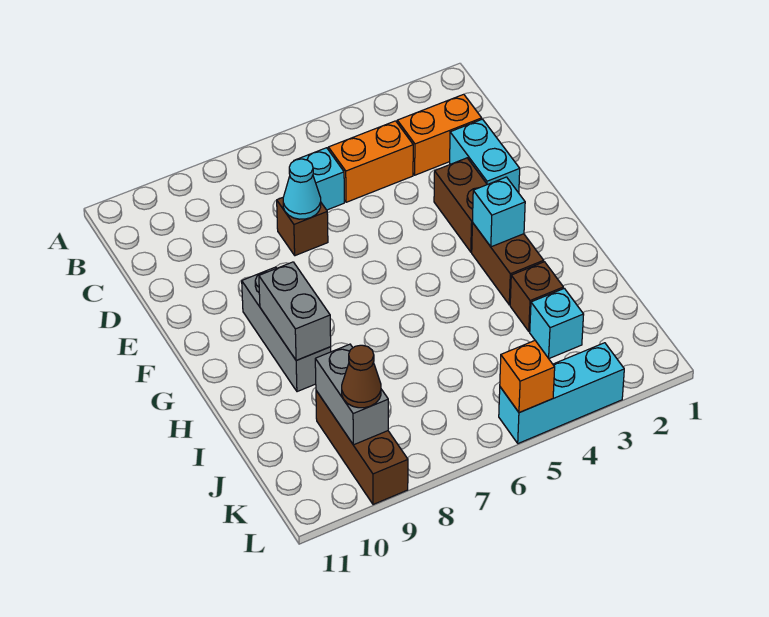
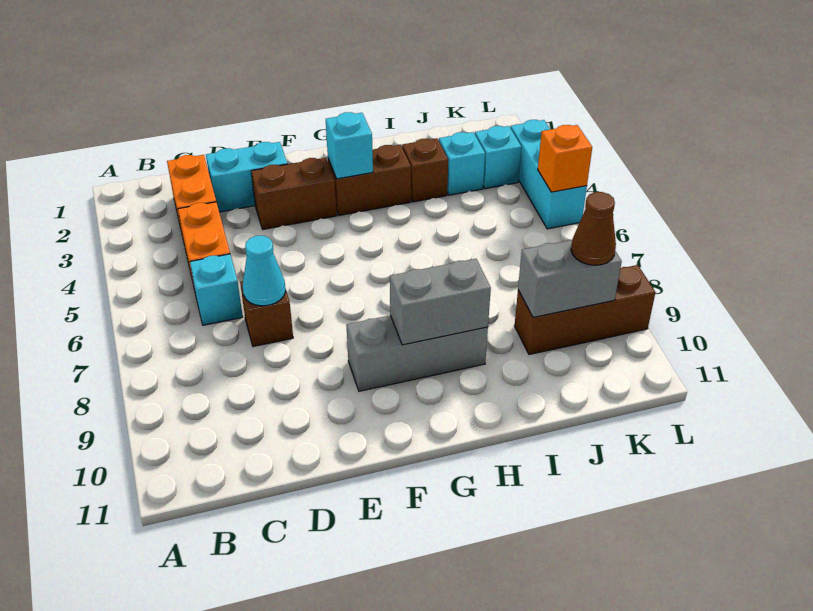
none -> cyan 1x1 brick [475,126,521,189]

